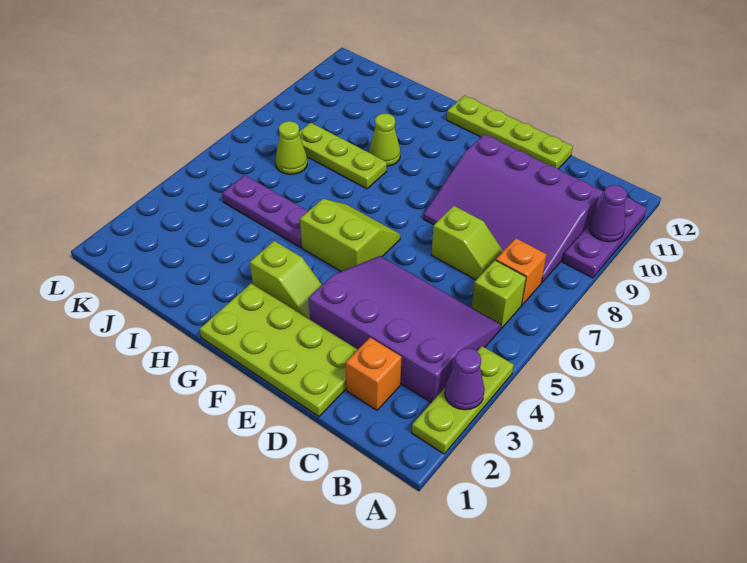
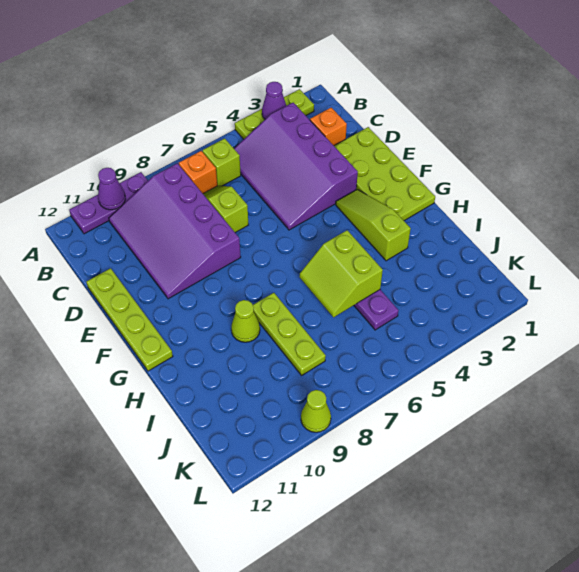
purple 3x4 slope [424,134,603,283] -> purple 3x4 slope turned to [109,163,241,299]
lime 1x2 slope [250,241,322,319] -> lime 1x3 slope [336,189,411,261]
lime 2x2 slope [300,199,400,271] -> lime 2x2 slope moved to [299,230,383,317]
lime 1x1 cone [276,121,307,175] -> lime 1x1 cone moved to [301,390,331,432]

